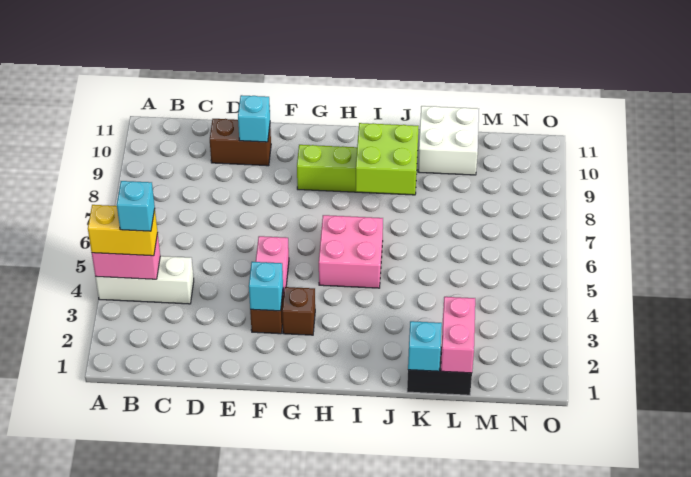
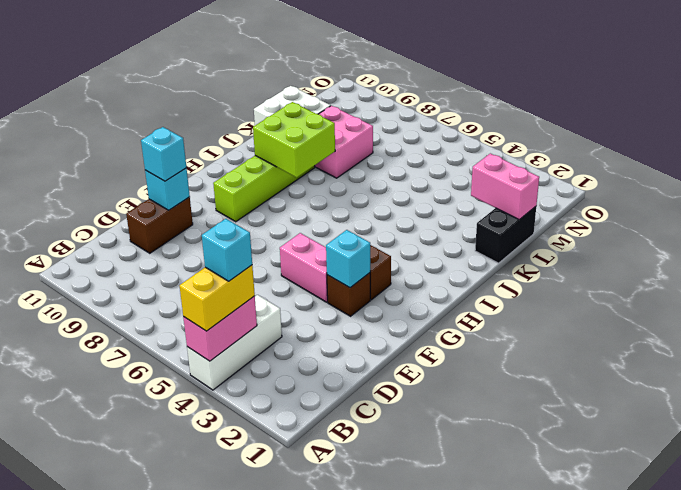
pink 2x2 brick [319,215,383,288] -> pink 2x2 brick moved to [315,106,373,178]
cyan 1x1 brick [408,321,442,371] -> cyan 1x1 brick moved to [141,127,186,181]

